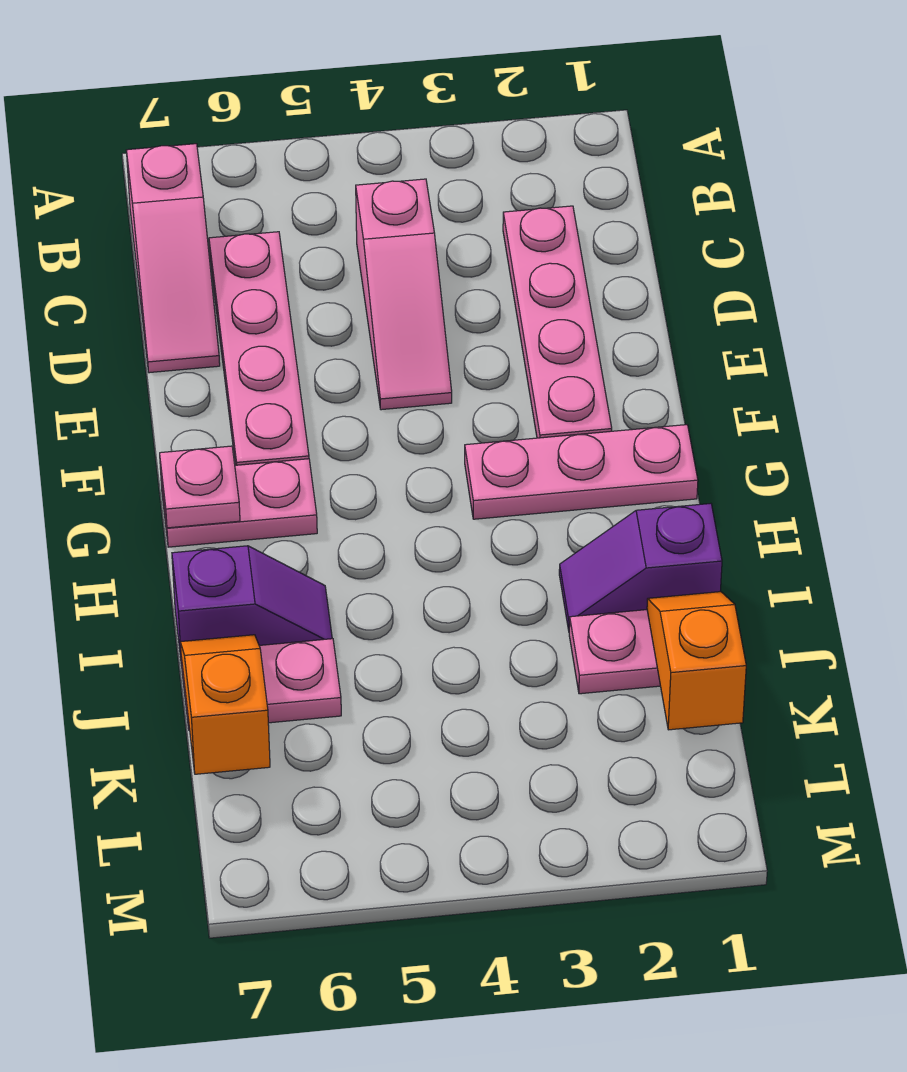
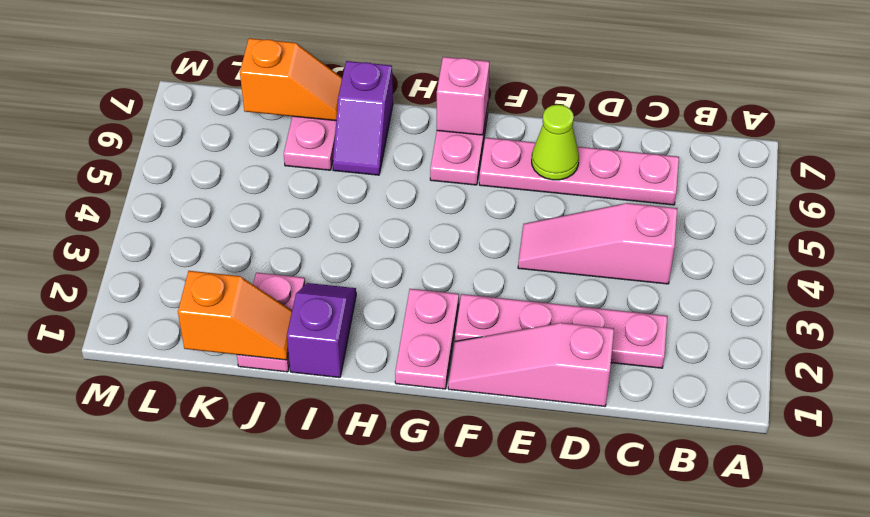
pink 1x3 slope [126,144,220,373] -> pink 1x3 slope moved to [448,323,614,407]
none -> lime 1x1 cone [532,105,579,180]
pink 1x3 plate [465,425,698,519] -> pink 1x2 plate [395,289,459,389]
pink 1x1 plate [160,446,240,528] -> pink 1x1 brick [437,57,489,135]

